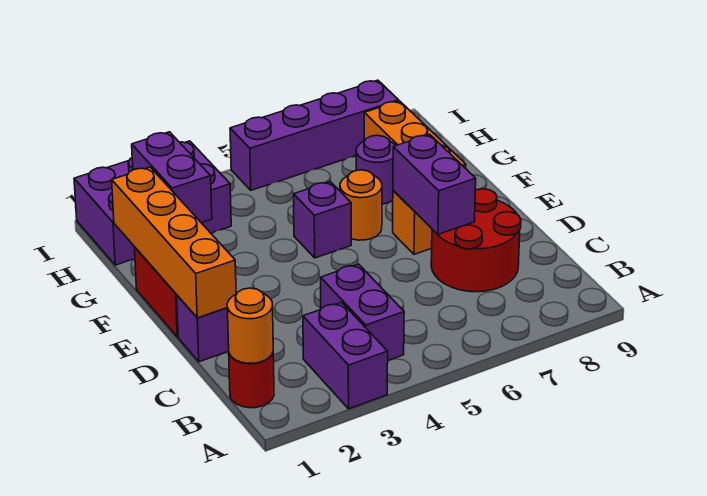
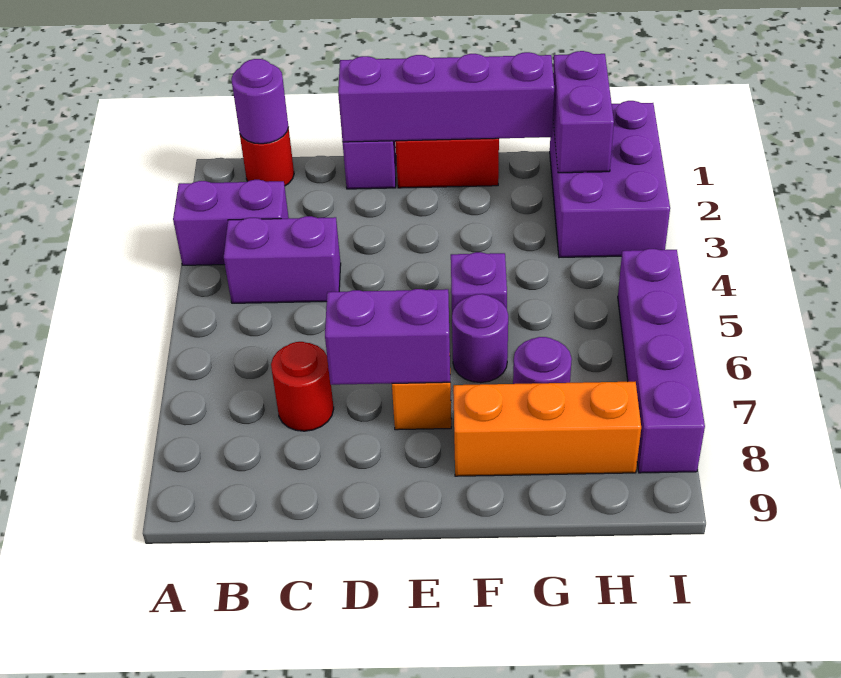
orange 1x1 round brick [227,288,273,363] -> purple 1x1 round brick [231,59,289,144]
red 2x2 round brick [431,189,521,292] -> red 1x1 round brick [271,342,334,431]
orange 1x4 brick [112,167,236,318] -> purple 1x4 brick [338,52,554,142]
orange 1x1 round brick [340,170,382,240] -> purple 1x1 round brick [452,294,508,383]
purple 1x2 brick [132,132,212,223] -> purple 1x2 brick turned to [553,51,614,173]

